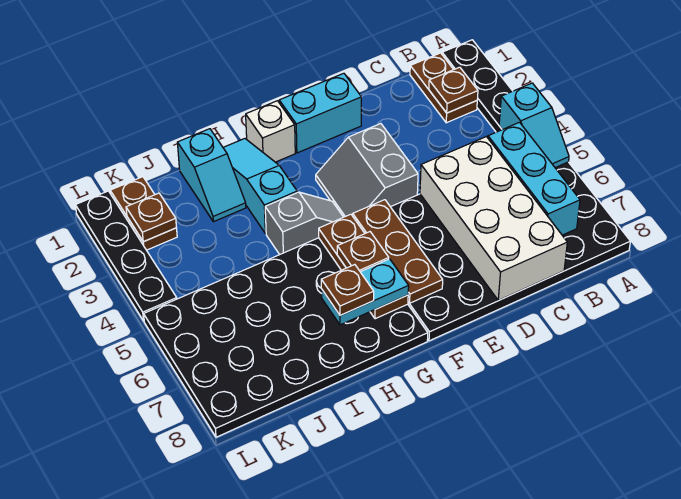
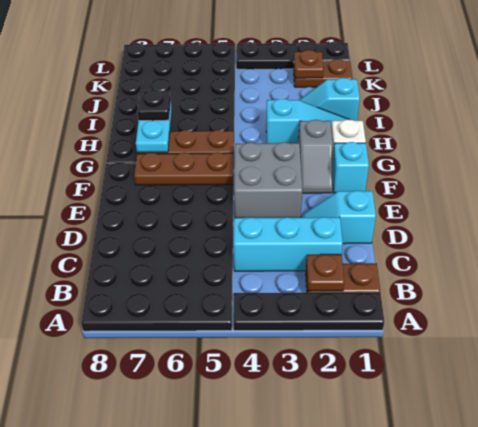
cyan 1x2 slope [499,83,569,168] -> cyan 1x2 slope moved to [303,191,376,244]
cyan 1x3 brick [488,122,580,235] -> cyan 1x3 brick moved to [234,217,343,271]
white 2x4 brick [420,137,567,300] -> none
cyan 1x2 brick [279,73,361,153] -> cyan 1x1 brick [333,142,369,193]
grey 2x2 slope [316,124,418,217] -> grey 2x2 brick [234,142,302,218]
grey 1x2 slope [265,192,343,255] -> grey 1x2 slope moved to [299,120,333,193]
brown 1x1 plate [337,232,389,272] -> none
brown 1x1 plate [321,265,374,315] -> black 1x1 plate [137,89,171,121]

